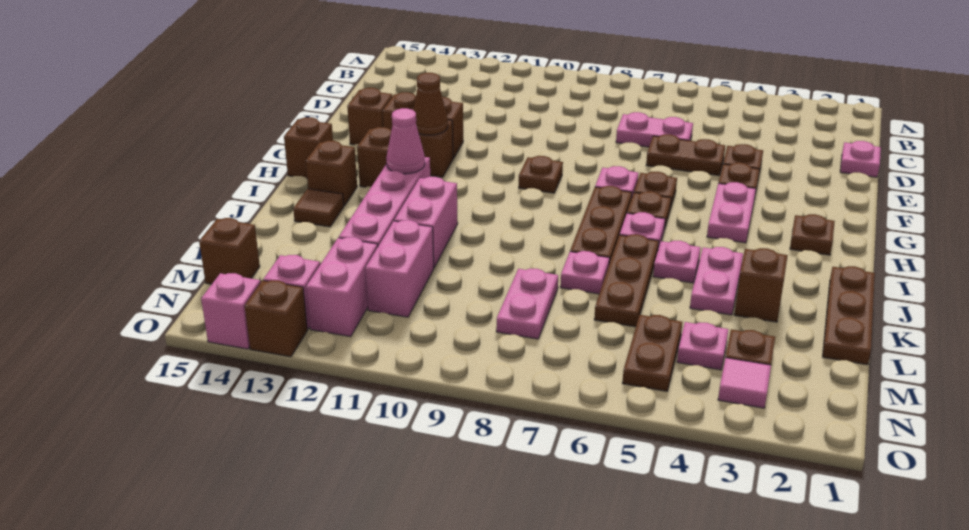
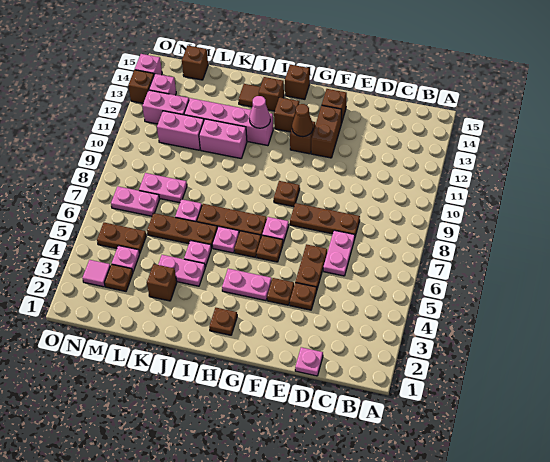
brown 1x3 plate [823,266,875,365] -> brown 1x3 plate moved to [290,203,360,236]
none -> pink 1x2 plate [111,186,160,216]

